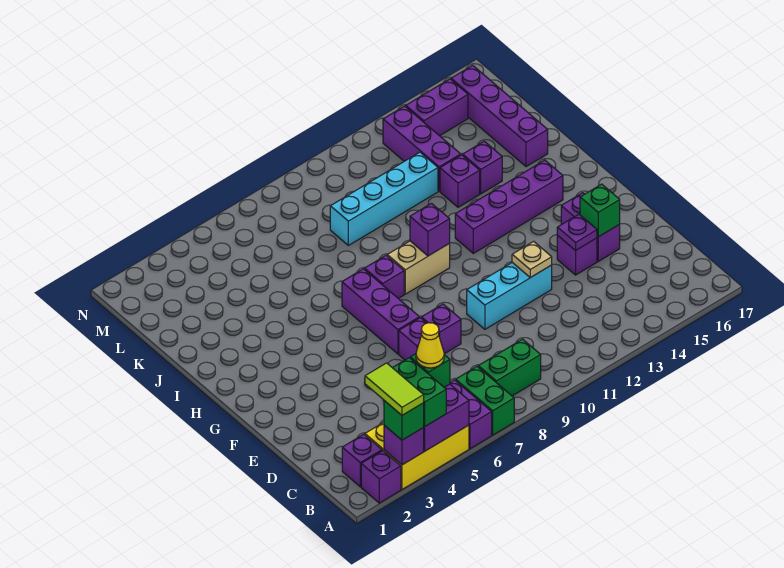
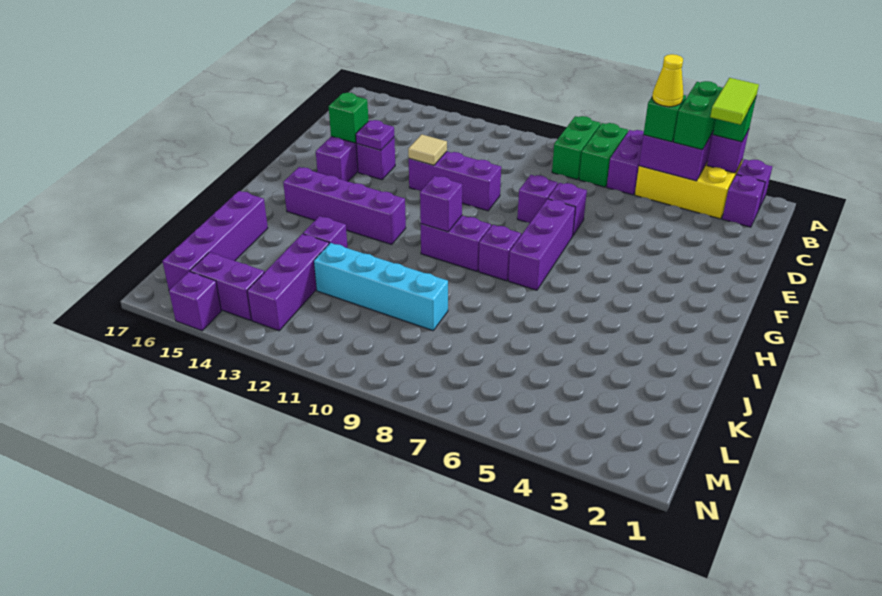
green 1x2 brick [478,339,541,396] -> green 1x2 brick turned to [552,116,601,180]
cyan 1x3 brick [467,263,552,329] -> purple 1x3 brick [409,152,501,211]
tan 1x1 plate [512,241,552,278] -> tan 1x1 tile [408,134,447,165]
tan 1x2 brick [387,241,450,294] -> purple 1x2 brick [421,216,491,271]
purple 1x1 brick [463,141,502,194] -> purple 1x1 brick moved to [169,272,221,331]

